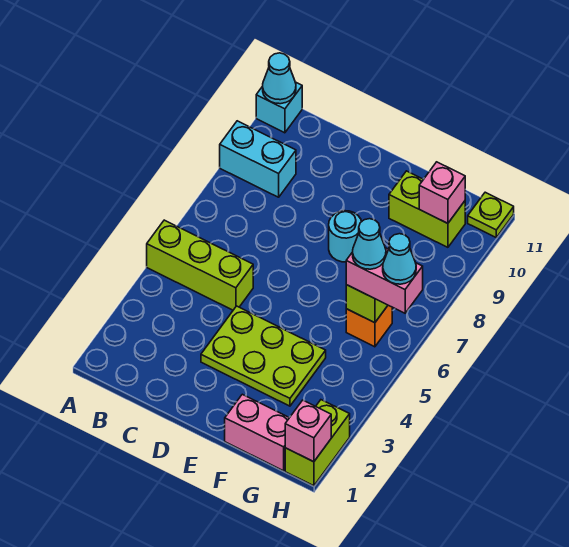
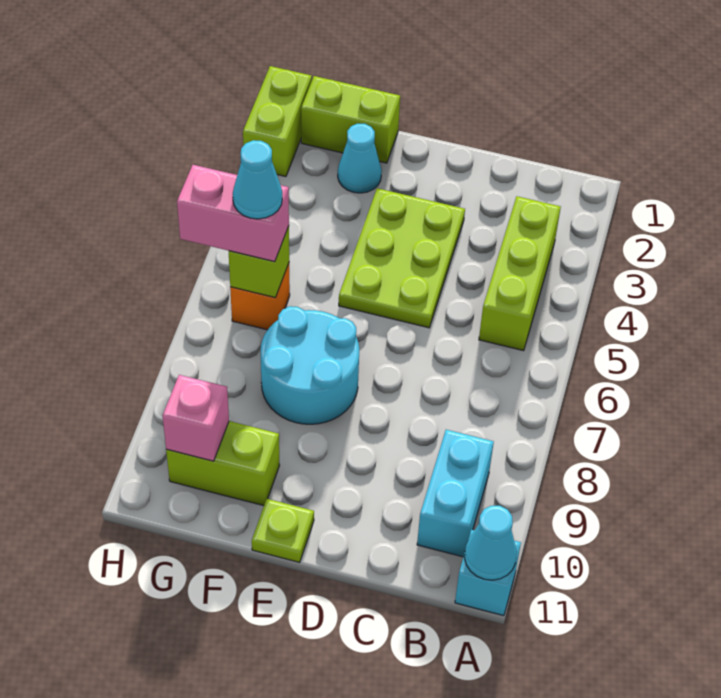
lime 1x3 brick [147,220,253,310] -> lime 1x3 brick turned to [479,196,561,351]
cyan 1x2 brick [220,121,296,197] -> cyan 1x2 brick turned to [417,430,494,557]
lime 2x3 plate [201,306,326,406] -> lime 2x3 plate turned to [339,188,465,328]
cyan 1x1 round brick [329,211,362,262] -> cyan 2x2 round brick [261,306,359,424]
pink 1x2 brick [225,394,289,471] -> lime 1x2 brick [301,76,400,163]
pink 1x1 brick [285,400,331,462] -> none
cyan 1x1 cone [383,234,416,284] -> cyan 1x1 cone moved to [338,124,382,193]
lime 1x1 plate [468,192,514,237] -> lime 1x1 plate moved to [252,499,314,563]

